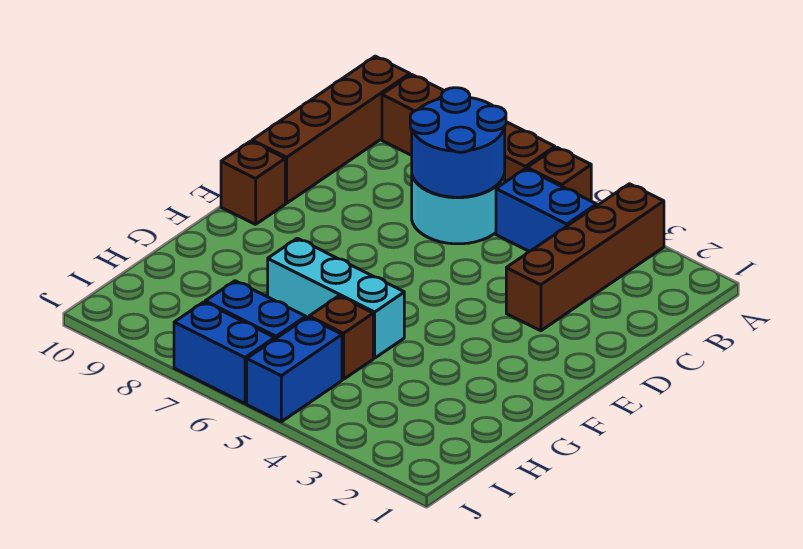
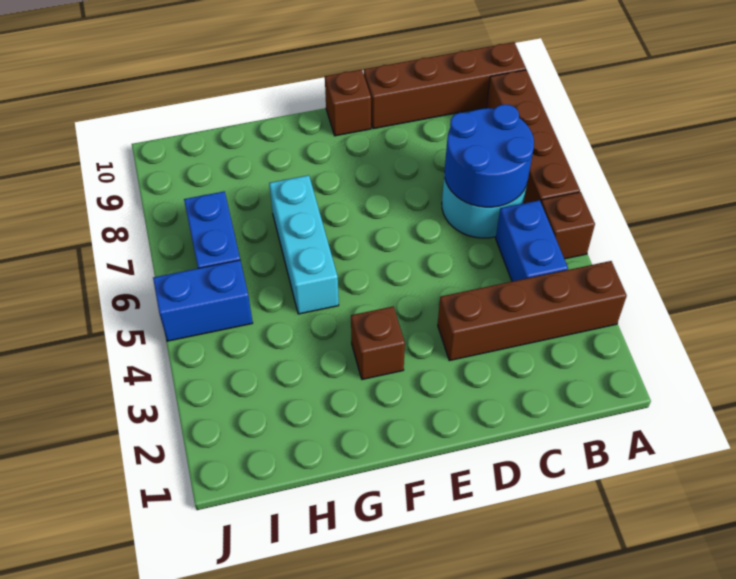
brown 1x1 brick [309,296,373,379] -> brown 1x1 brick moved to [351,307,405,379]
blue 1x2 brick [174,302,275,404] -> none

